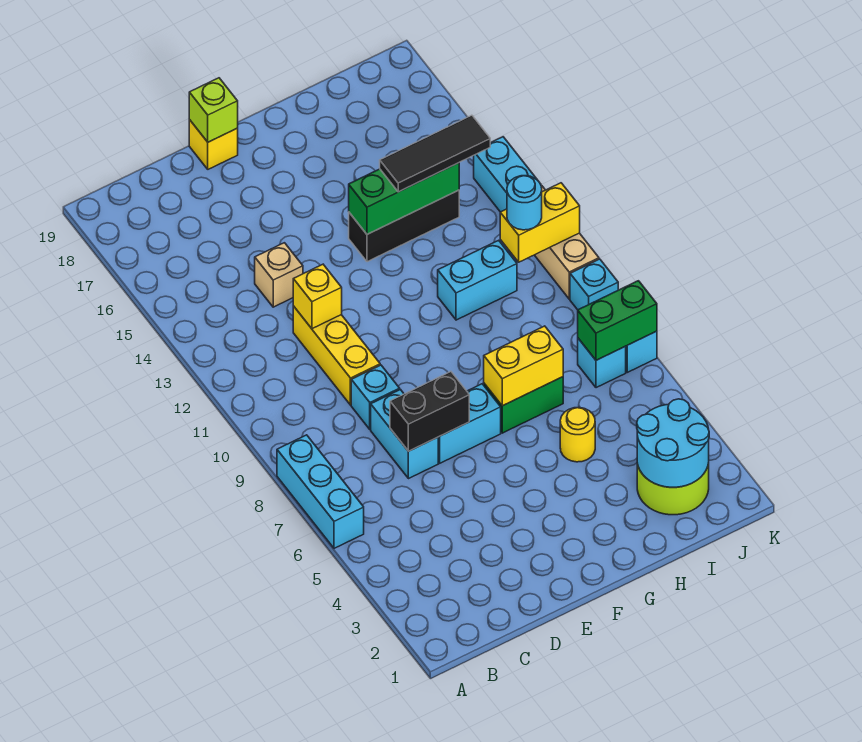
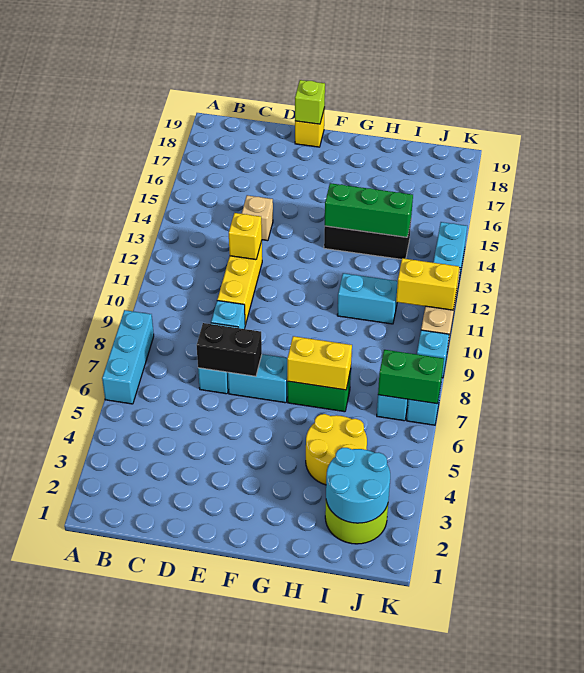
yellow 1x1 round brick [560,408,595,462] -> yellow 2x2 round brick [306,414,367,485]
black 1x3 tile [380,115,490,192] -> none
cyan 1x1 round brick [507,176,542,230] -> none

